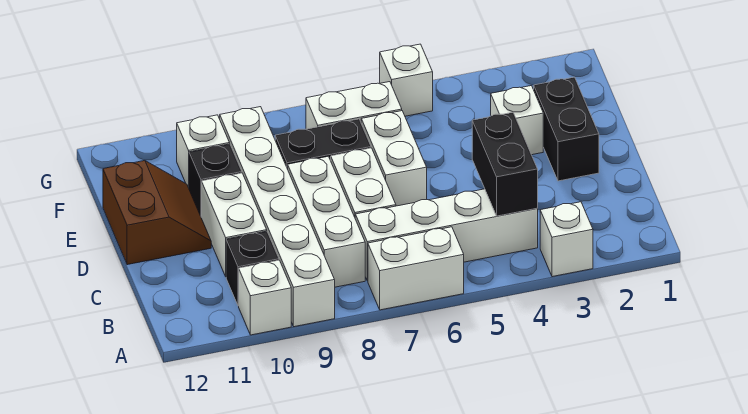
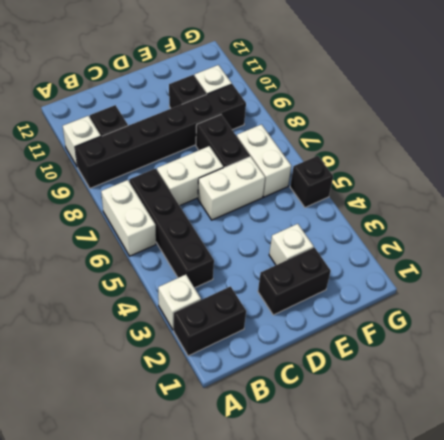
white 1x6 brick [220,107,335,327] -> black 1x6 brick [75,84,246,188]
white 1x4 brick [355,189,538,281] -> black 1x4 brick [129,168,214,288]
black 1x2 brick [472,112,538,216] -> black 1x2 brick moved to [174,286,246,356]
white 1x3 brick [288,156,365,287] -> none
white 1x2 brick [201,173,267,276] -> none
brown 2x2 slope [103,161,211,265] -> none
white 1x1 brick [380,44,433,116] -> black 1x1 brick [290,156,333,207]

